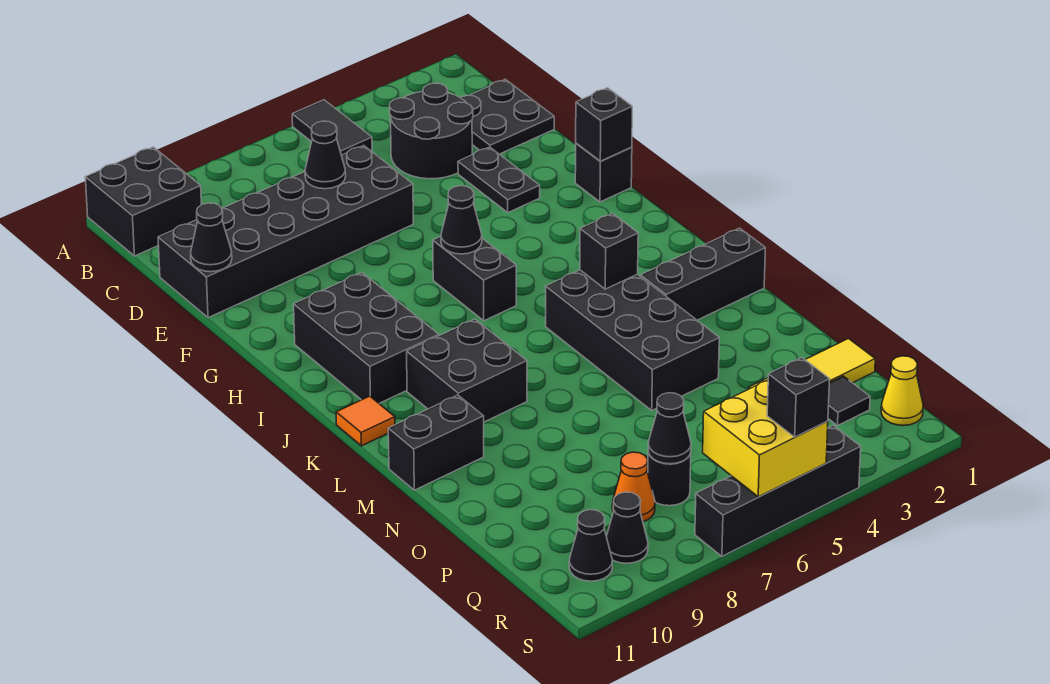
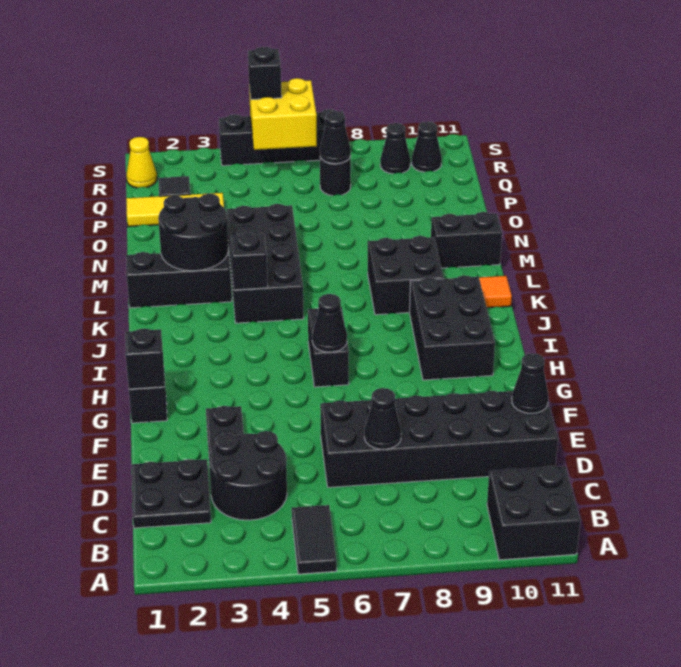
none -> black 2x2 round brick [158,194,229,271]
orange 1x1 cone [612,452,655,521] -> none

